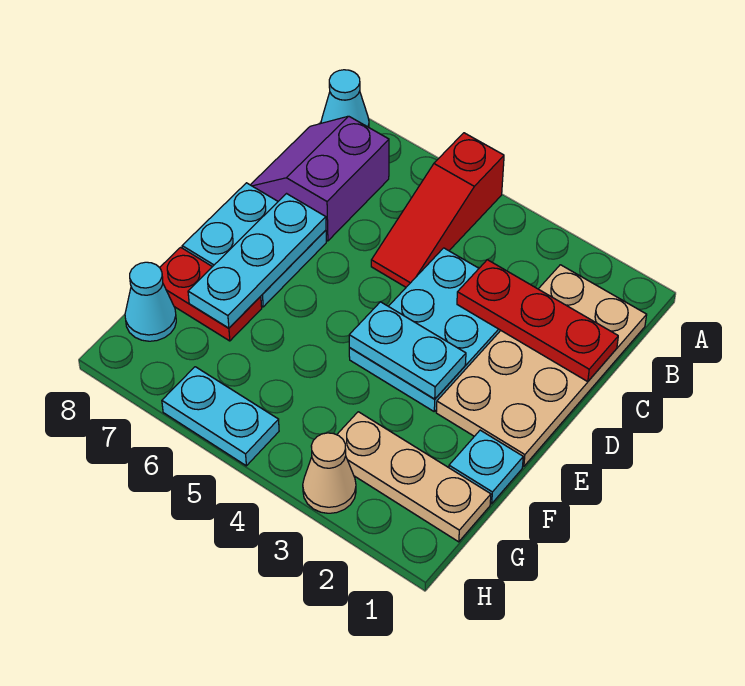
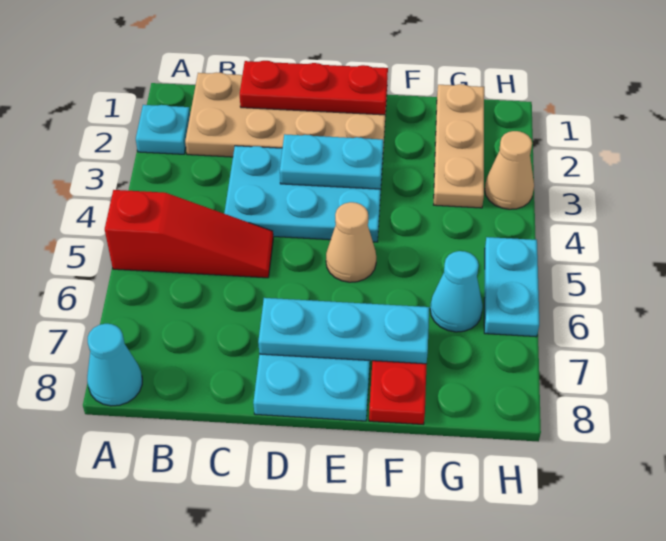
purple 2x2 slope [251,116,389,241] -> none
red 1x3 plate [457,260,618,382] -> red 1x3 plate turned to [240,61,388,115]
cyan 1x2 plate [349,302,466,399] -> cyan 1x2 plate turned to [280,134,383,189]
none -> tan 1x1 cone [326,202,376,282]
cyan 1x1 plate [449,430,523,504] -> cyan 1x1 plate moved to [136,105,190,154]
cyan 1x1 cone [125,262,176,341] -> cyan 1x1 cone moved to [430,251,483,332]

